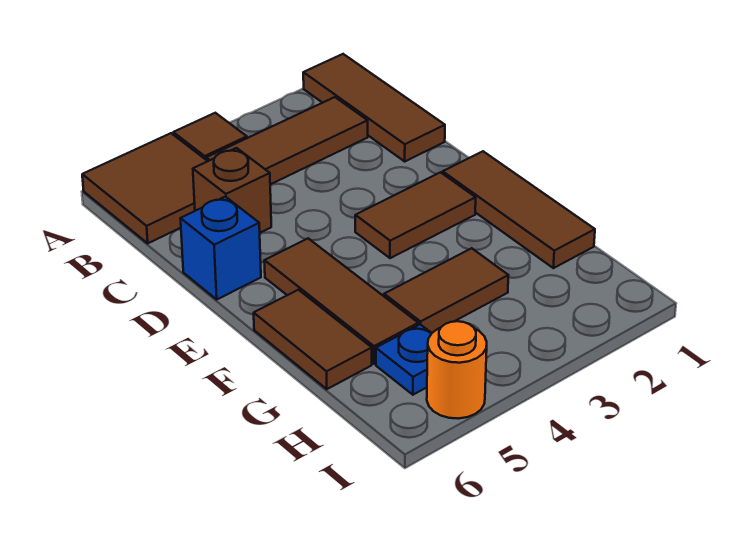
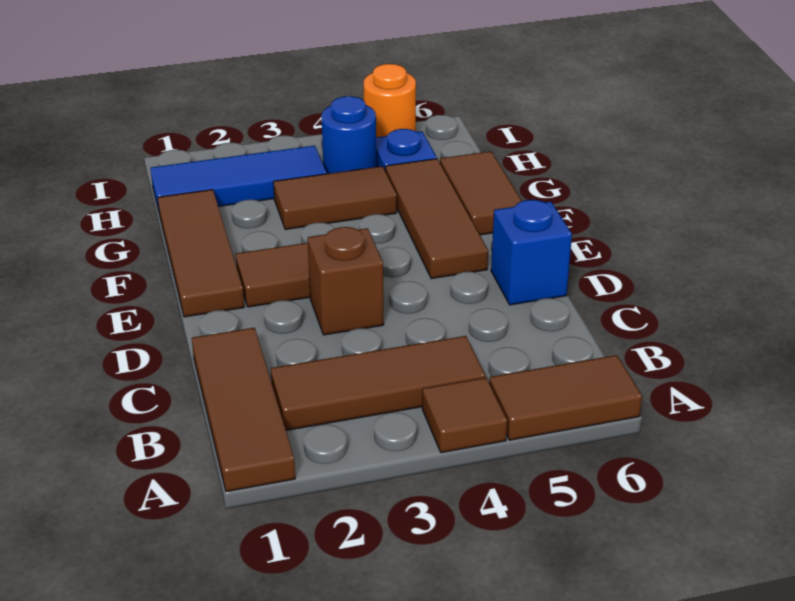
brown 2x2 tile [82,133,208,243] -> brown 1x2 tile [489,355,642,440]
brown 1x1 brick [193,148,271,233] -> brown 1x1 brick moved to [308,227,384,335]
none -> blue 1x3 tile [151,146,327,211]
none -> blue 1x1 round brick [321,96,376,174]

